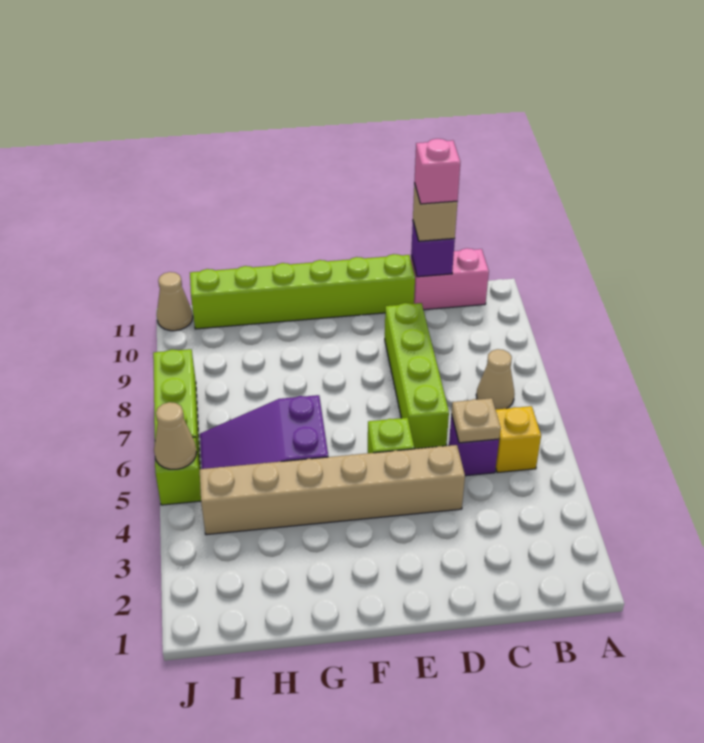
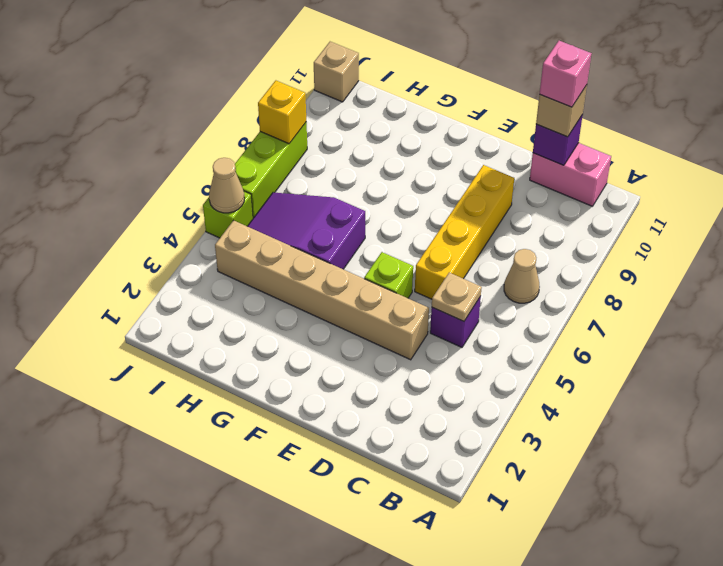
yellow 1x1 brick [496,406,541,473] -> yellow 1x1 brick moved to [258,81,306,144]
lime 1x4 brick [385,303,449,449] -> yellow 1x4 brick [415,165,514,299]
lime 1x6 brick [190,254,415,329] -> none
tan 1x1 cone [157,272,193,331] -> tan 1x1 brick [314,42,359,102]

